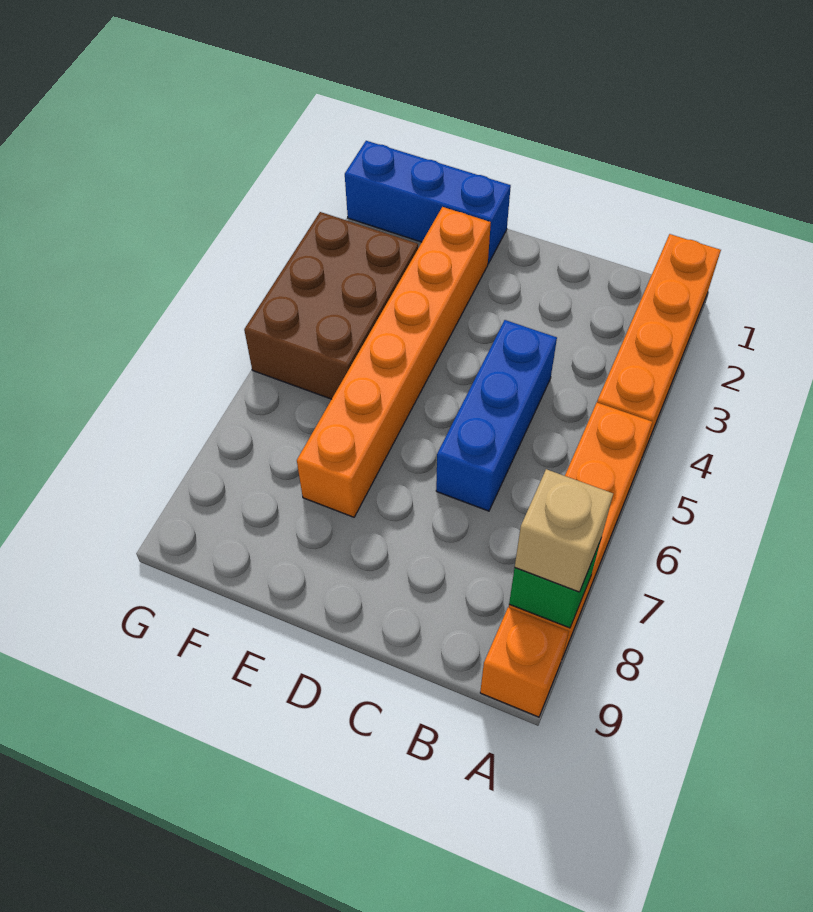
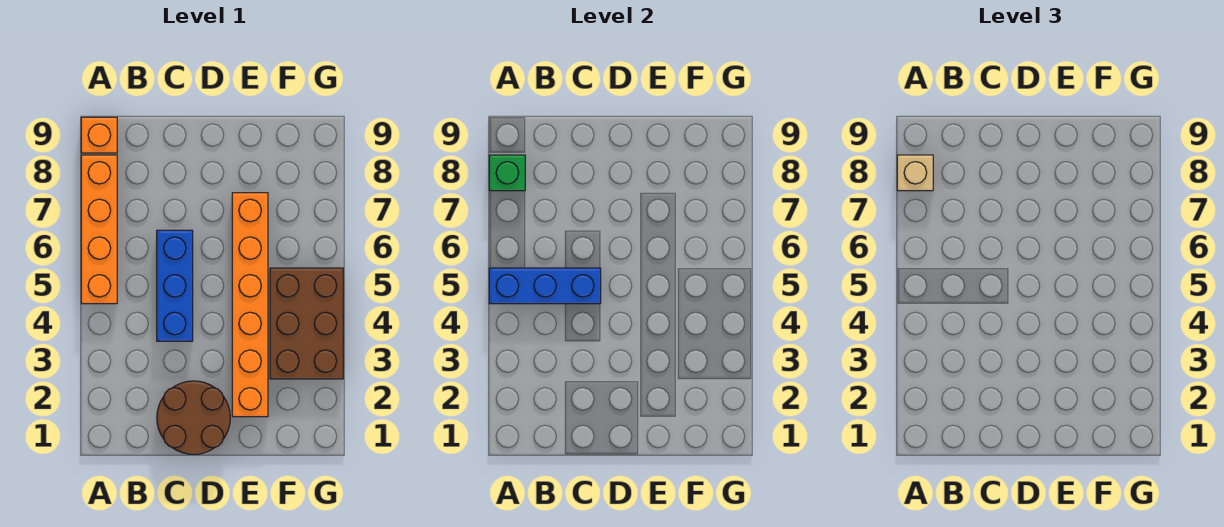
orange 1x4 brick [597,234,721,454] -> none
none -> brown 2x2 round brick [157,381,230,454]
blue 1x3 brick [345,141,511,264] -> blue 1x3 brick moved to [489,268,601,304]

